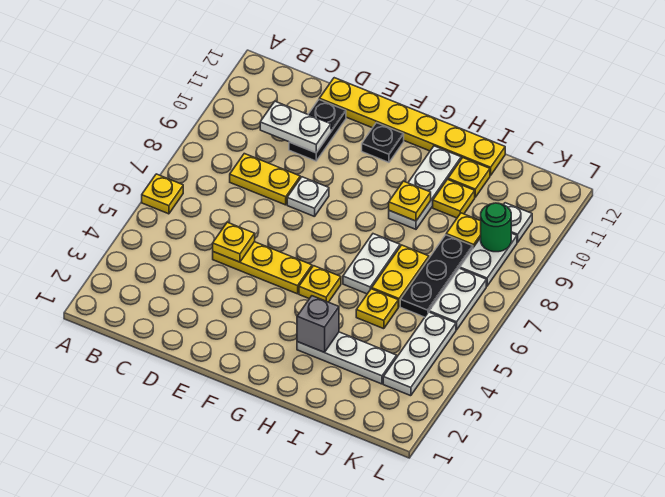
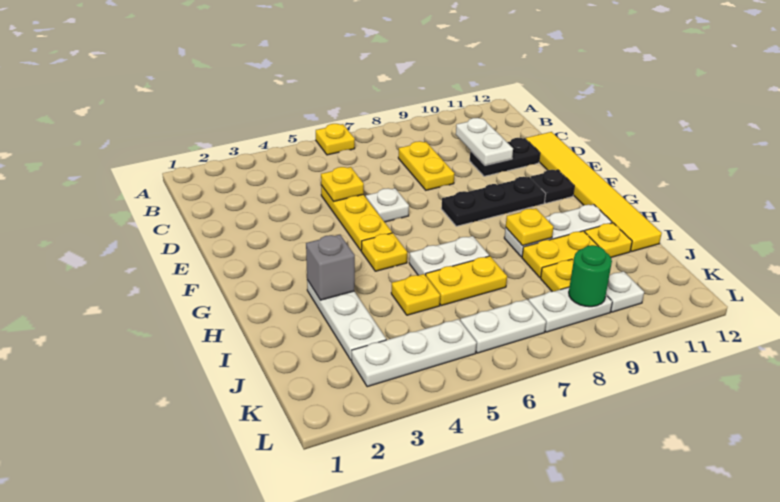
yellow 1x6 plate [319,78,505,175] -> yellow 1x6 tile [526,132,662,251]
white 1x1 plate [287,177,329,217] -> white 1x1 plate moved to [366,188,409,222]
yellow 1x1 plate [433,180,475,218] -> yellow 1x2 plate [522,231,598,278]
black 1x3 plate [400,235,473,317] -> black 1x3 plate moved to [441,177,546,226]

